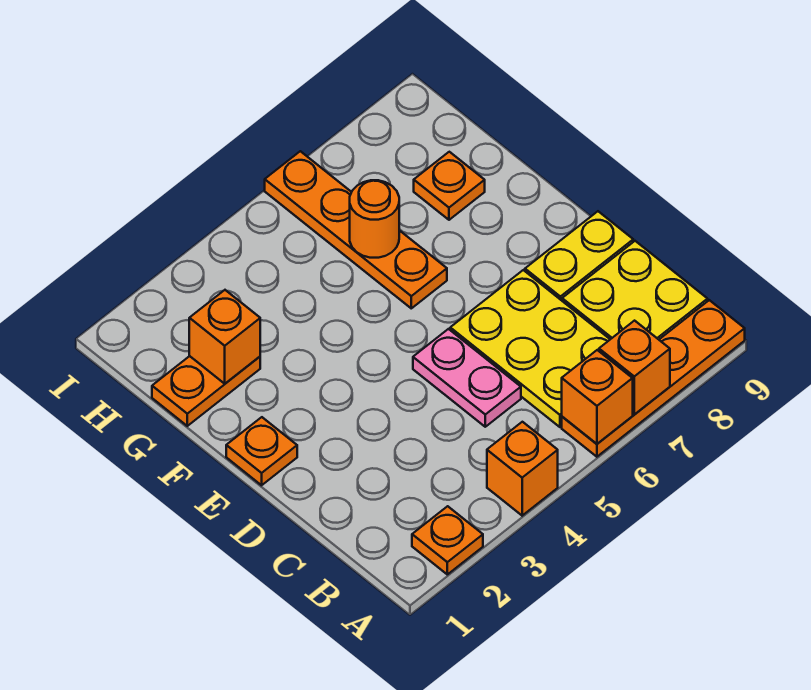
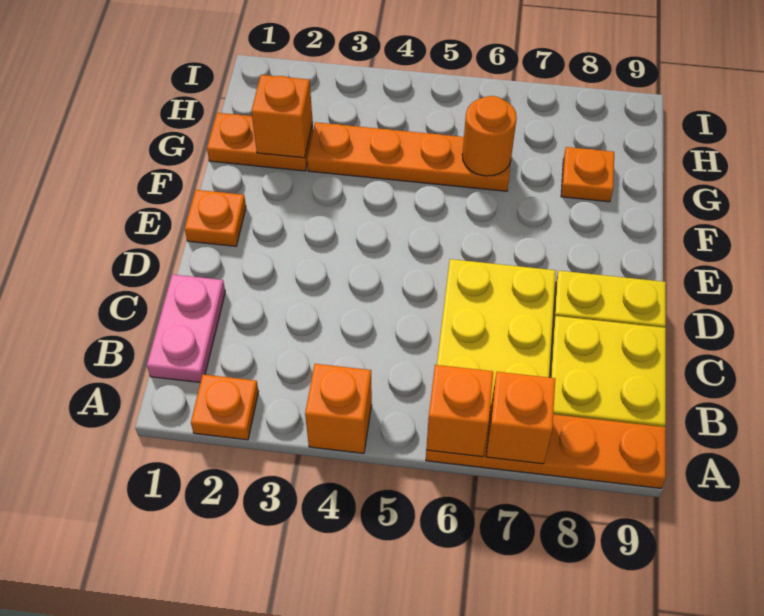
pink 1x2 plate [413,329,521,427] -> pink 1x2 plate moved to [147,274,225,383]
orange 1x4 plate [265,151,447,308] -> orange 1x4 plate turned to [307,122,511,191]

